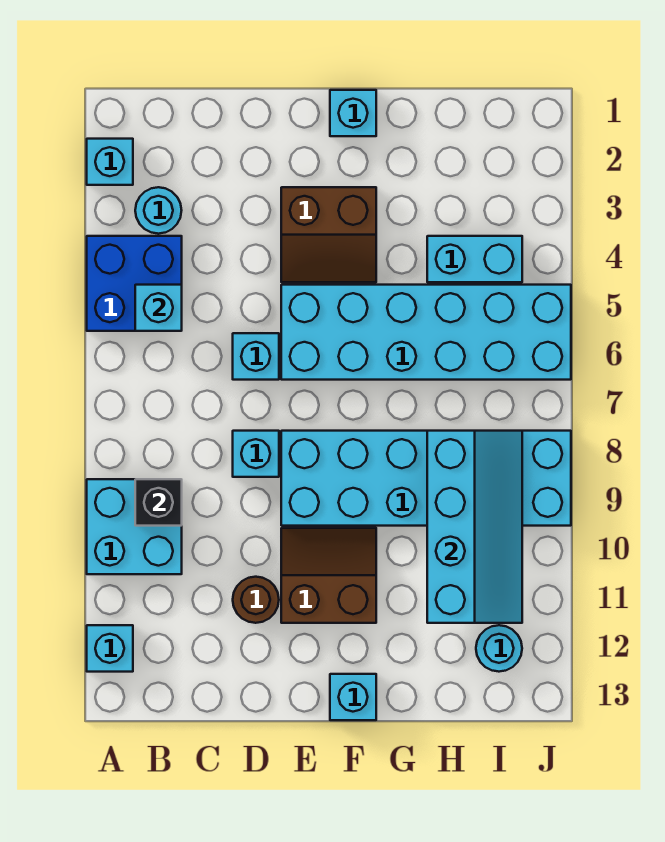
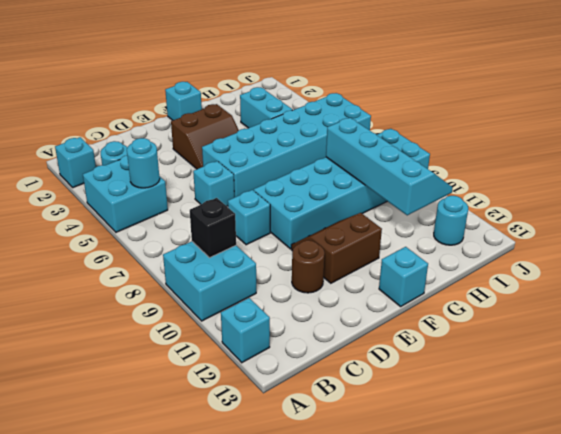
blue 2x2 brick [87,236,182,331] -> cyan 2x2 brick [83,155,168,232]
cyan 1x1 brick [135,285,182,331] -> cyan 1x1 round brick [127,138,160,188]
cyan 1x2 brick [427,236,522,282] -> cyan 1x2 brick turned to [240,87,292,128]

